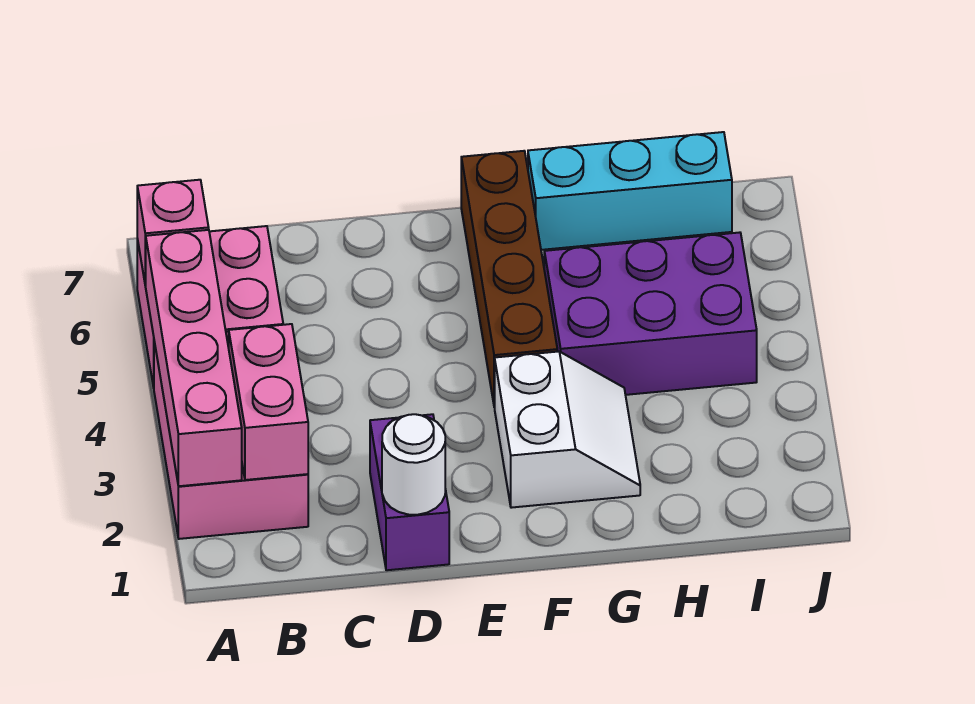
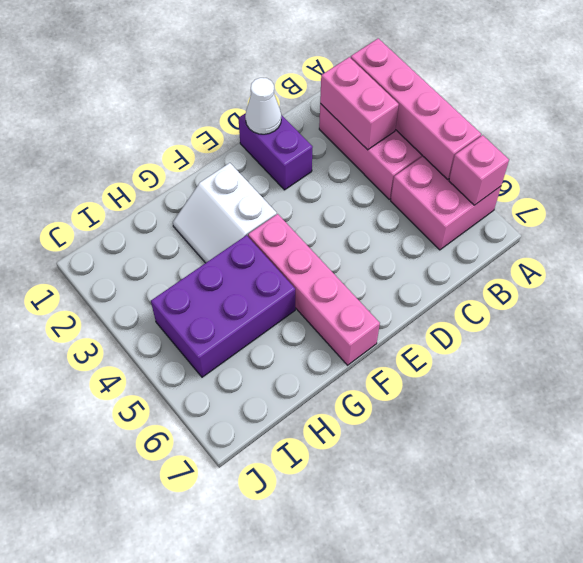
white 1x1 round brick [382,414,445,515] -> white 1x1 cone [245,78,281,134]
brown 1x4 brick [461,151,557,407] -> pink 1x4 brick [248,214,380,365]
cyan 1x3 brick [528,132,732,250] -> none

